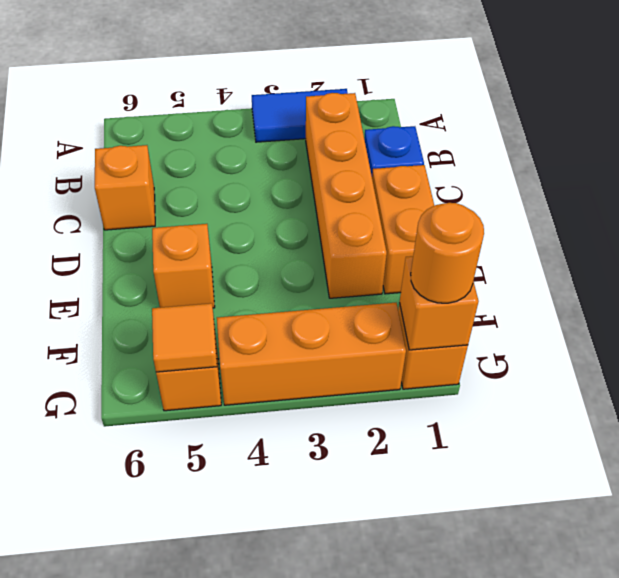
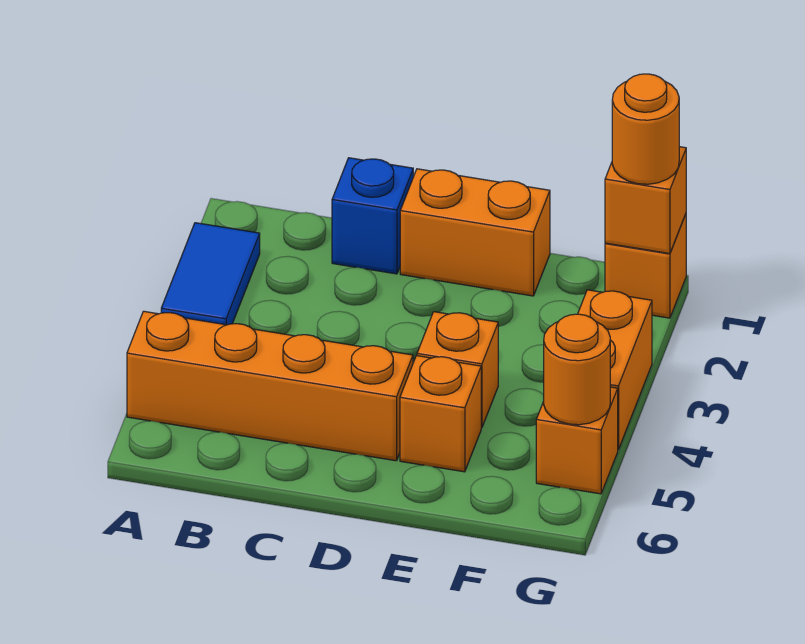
orange 1x4 brick [306,93,387,298] -> orange 1x4 brick moved to [127,311,413,461]
orange 1x1 brick [95,145,155,230] -> orange 1x1 brick moved to [417,312,498,428]
orange 1x3 brick [217,303,406,405] -> orange 1x2 brick [578,290,652,450]
orange 1x1 tile [152,303,217,372] -> orange 1x1 round brick [544,314,610,425]

